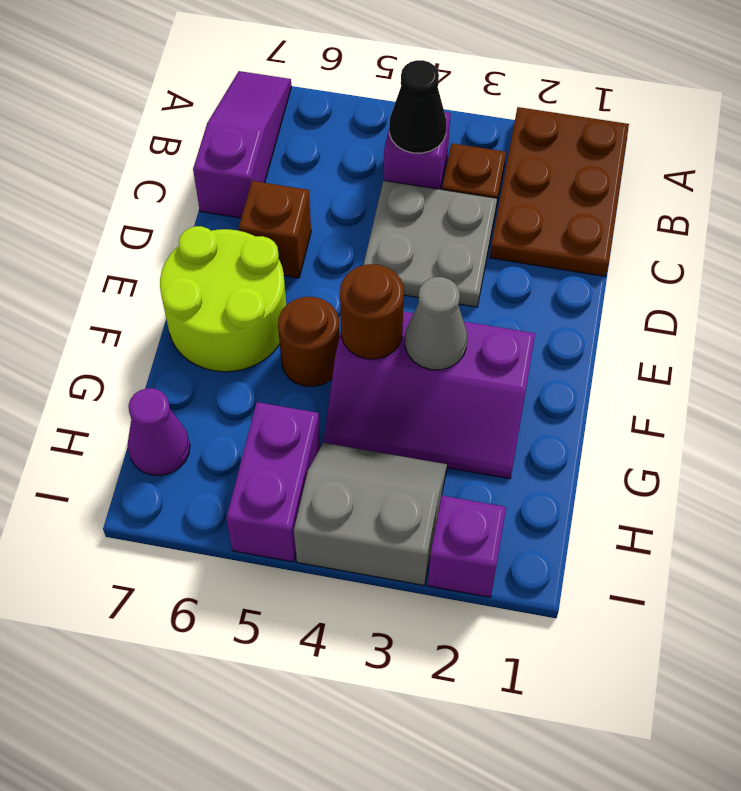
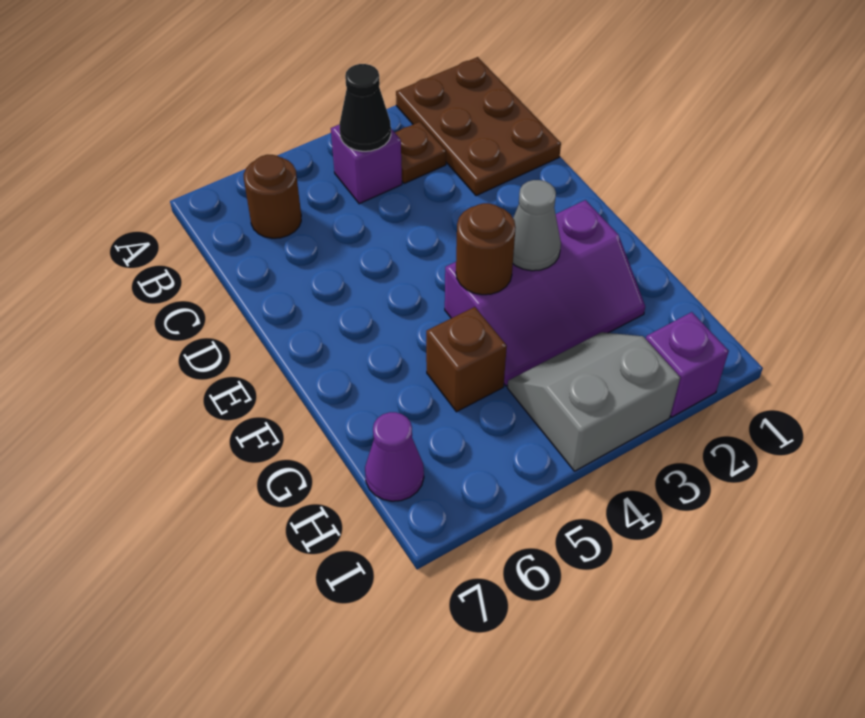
purple 1x3 slope [193,71,291,218] -> none
grey 2x2 plate [364,181,497,307] -> none
brown 1x1 brick [238,181,311,278] -> brown 1x1 brick moved to [426,307,507,412]
lime 2x2 round brick [160,226,286,372] -> none
brown 1x1 round brick [278,297,340,387] -> brown 1x1 round brick moved to [244,155,301,238]
purple 1x2 brick [226,402,320,562] -> none

